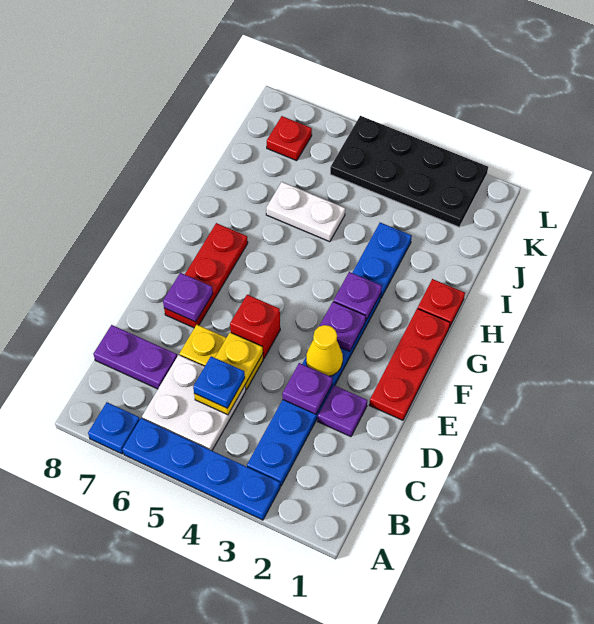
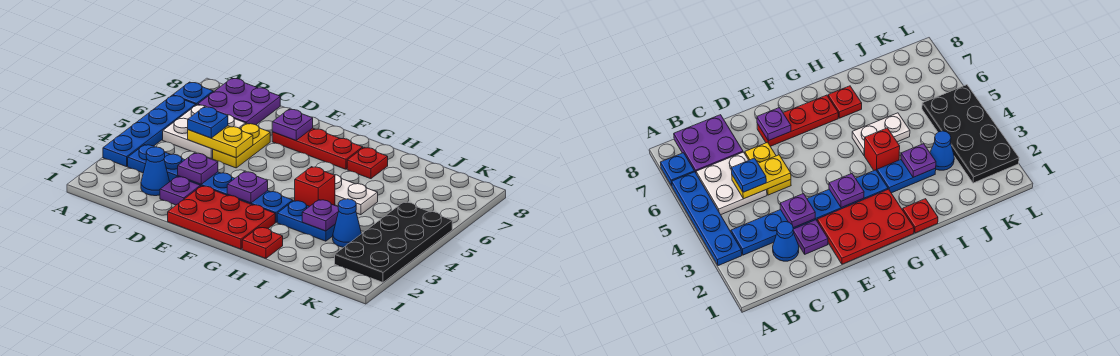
none -> blue 1x1 cone [141,147,170,196]
purple 1x2 plate [93,325,177,389] -> purple 2x2 plate [198,78,280,125]
red 1x3 plate [369,308,450,420] -> red 2x3 plate [168,186,275,249]
yellow 1x1 cone [306,325,343,376] -> none
red 1x1 brick [230,295,280,359] -> red 1x1 brick moved to [295,167,335,206]
purple 1x1 plate [334,272,382,321] -> purple 1x1 plate moved to [302,200,339,231]
white 1x2 plate [266,182,345,242] -> white 1x2 plate turned to [333,174,378,215]
none -> blue 1x1 cone [333,199,361,247]
red 1x1 plate [267,116,312,161] -> red 1x1 plate moved to [347,148,388,179]

